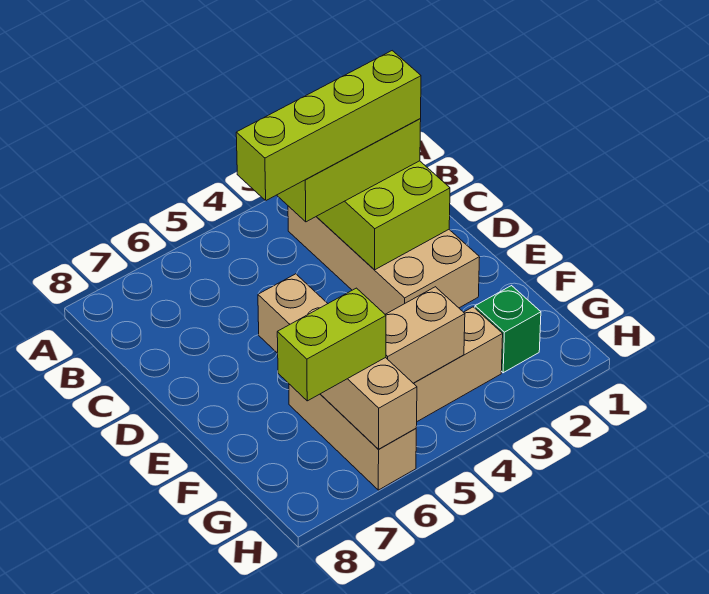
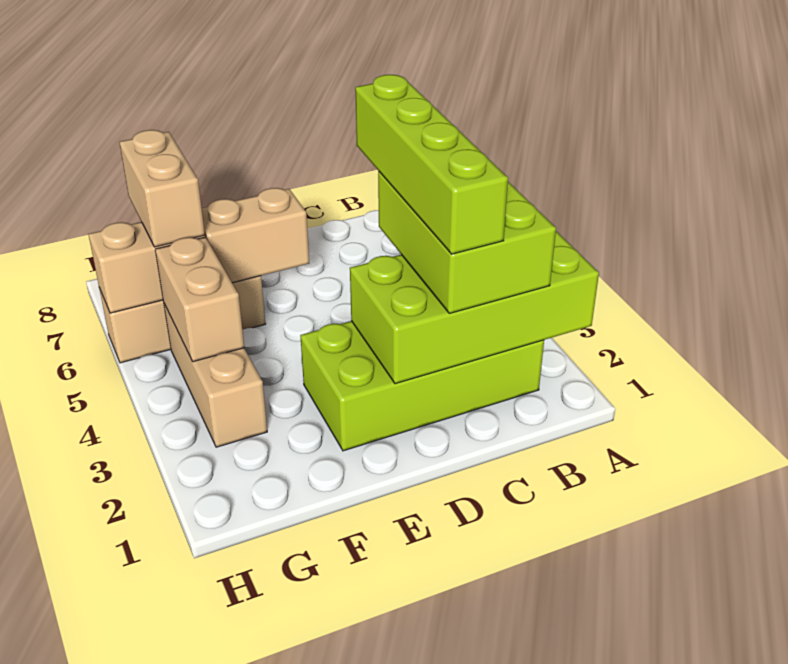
tan 2x4 brick [288,206,480,314] -> lime 2x4 brick [300,321,544,451]
green 1x1 brick [475,286,541,373] -> none
lime 1x2 brick [277,288,386,401] -> tan 1x2 brick [120,130,205,247]

